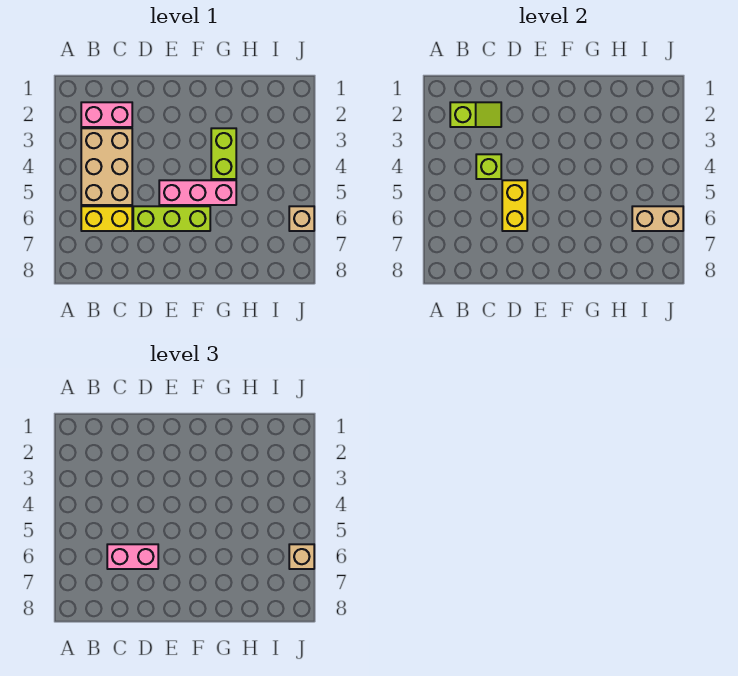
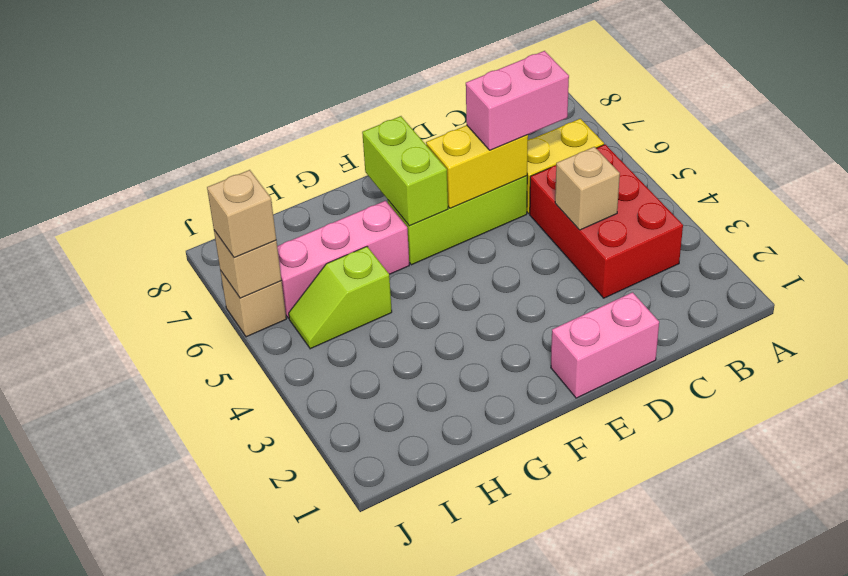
pink 1x2 brick [81,102,132,127] -> pink 1x2 brick moved to [551,292,659,398]
lime 1x2 slope [450,102,501,127] -> lime 1x2 slope moved to [289,247,392,349]
tan 2x3 brick [81,128,132,205] -> red 2x3 brick [530,144,683,298]
lime 1x1 brick [476,154,501,179] -> tan 1x1 brick [555,147,620,230]
yellow 1x2 brick [502,180,527,231] -> yellow 1x2 brick turned to [426,125,528,208]
pink 1x3 brick [159,180,236,205] -> pink 1x3 brick moved to [277,201,409,318]
lime 1x2 brick [211,128,236,179] -> lime 1x2 brick moved to [362,116,448,226]
tan 1x2 brick [632,206,683,231] -> tan 1x1 brick [214,230,281,298]

